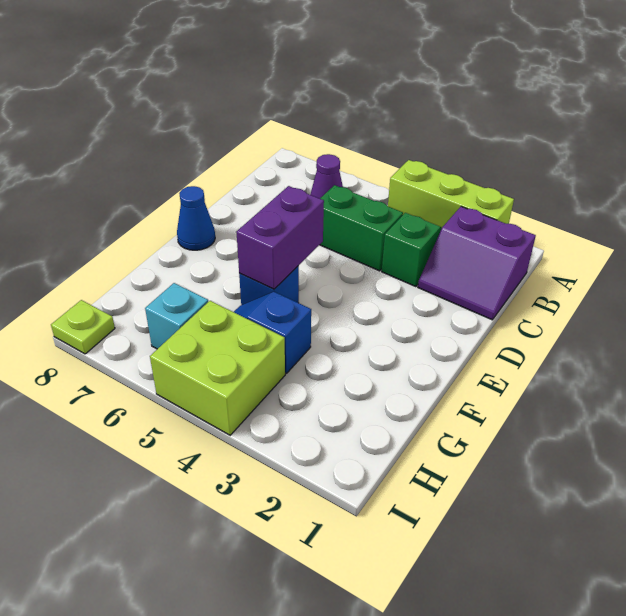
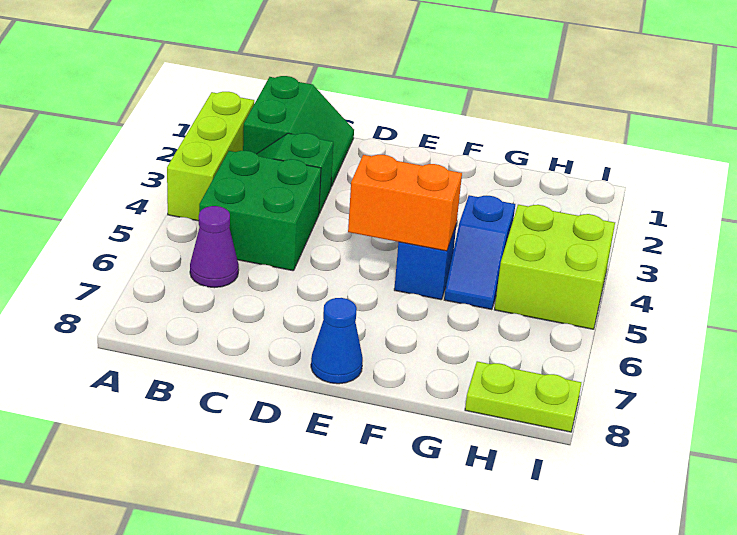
purple 2x2 slope [418,207,536,320] -> green 2x2 slope [243,76,354,187]
green 1x2 brick [320,185,403,271] -> green 2x2 brick [199,151,321,271]
purple 1x2 brick [236,186,324,289] -> orange 1x2 brick [348,155,462,251]
cyan 1x1 brick [145,283,208,349] -> none
lime 1x1 plate [51,300,115,354] -> lime 1x2 plate [465,361,581,432]

